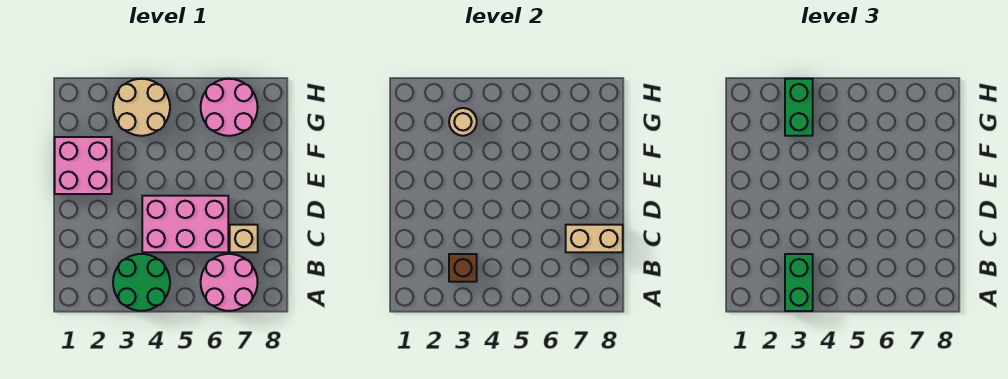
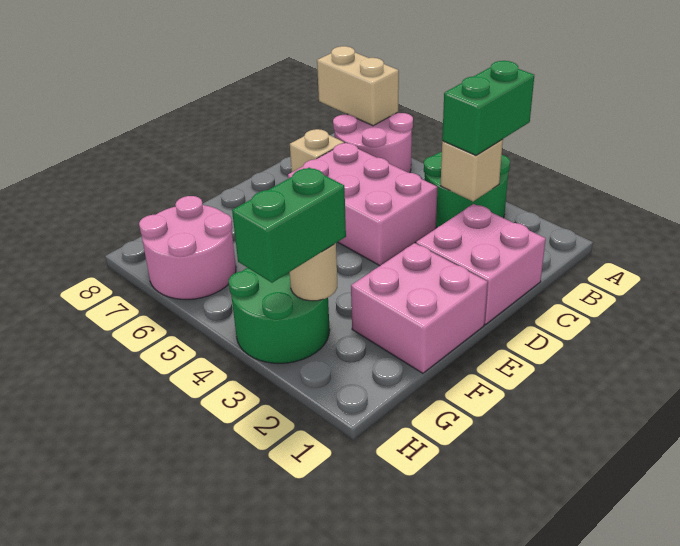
brown 1x1 brick [449,254,477,282] -> tan 1x1 brick [441,139,503,201]
none -> pink 2x2 brick [416,204,546,325]
tan 1x2 brick [566,225,623,252] -> tan 1x2 brick moved to [317,46,399,126]
tan 2x2 round brick [113,79,170,136] -> green 2x2 round brick [229,268,330,363]

